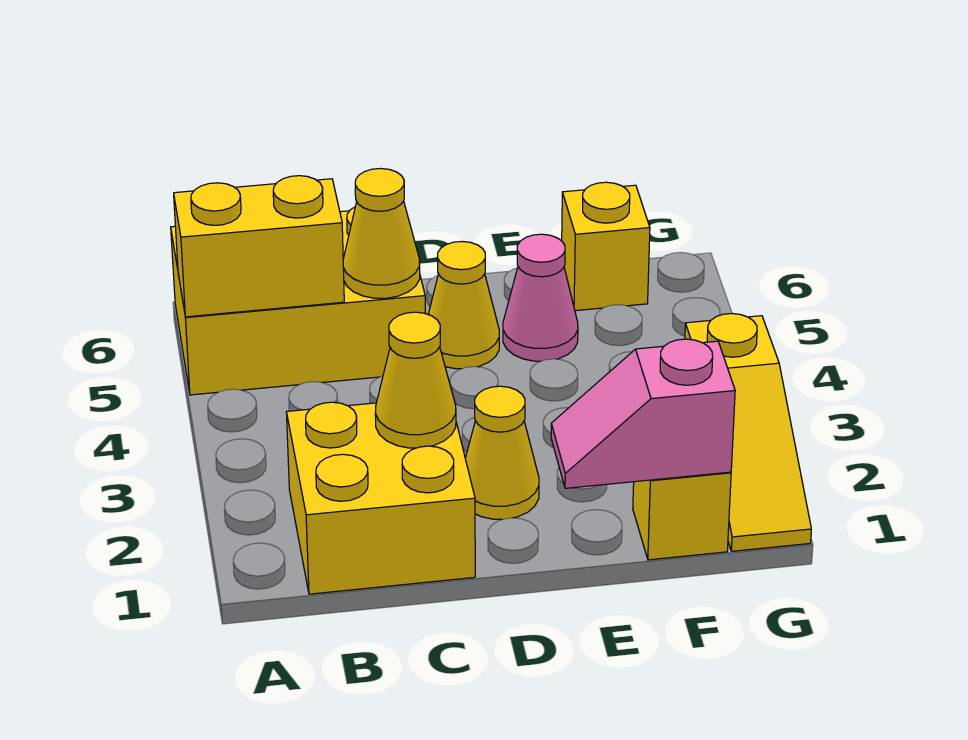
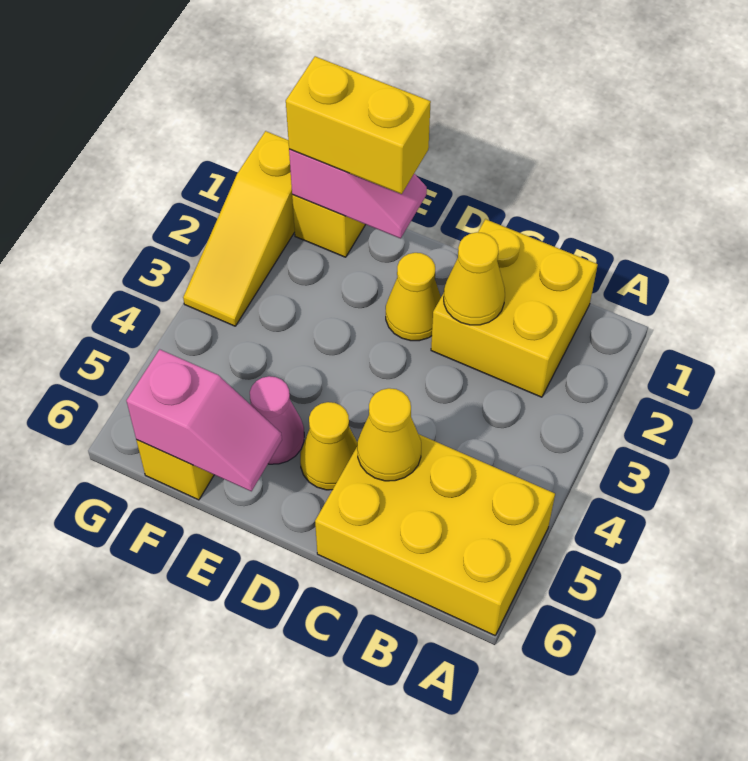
yellow 1x2 brick [174,176,344,317] -> yellow 1x2 brick moved to [286,56,431,194]
none -> pink 1x2 slope [126,349,282,491]
yellow 1x3 slope [685,313,811,551] -> yellow 1x3 slope turned to [183,131,295,326]

